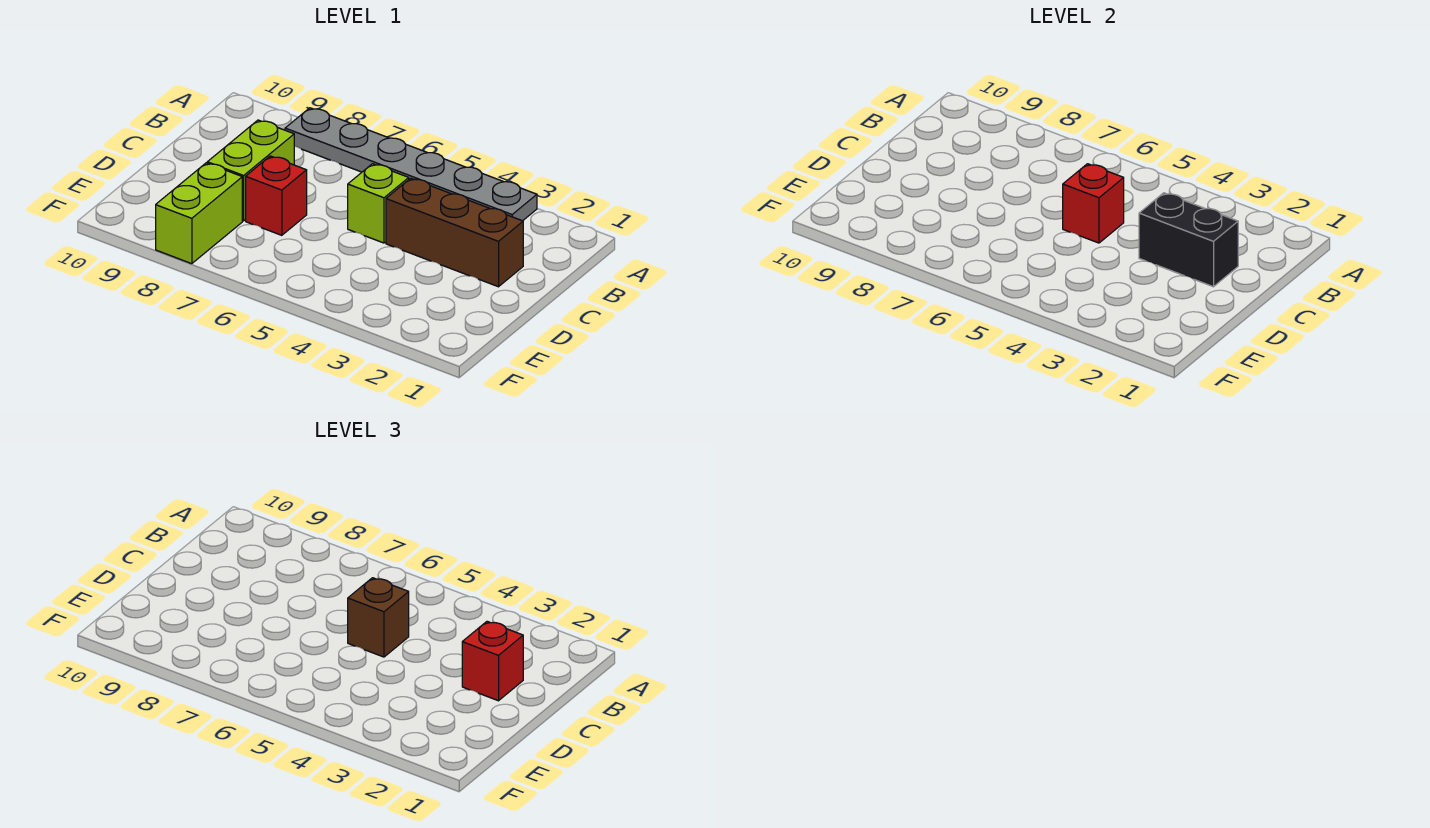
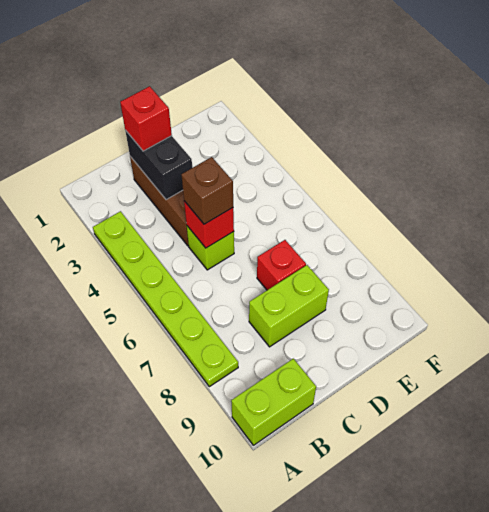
grey 1x6 plate [285,108,537,221] -> lime 1x6 plate [93,211,238,387]
lime 1x2 brick [156,163,242,264] -> lime 1x2 brick moved to [231,358,316,445]

